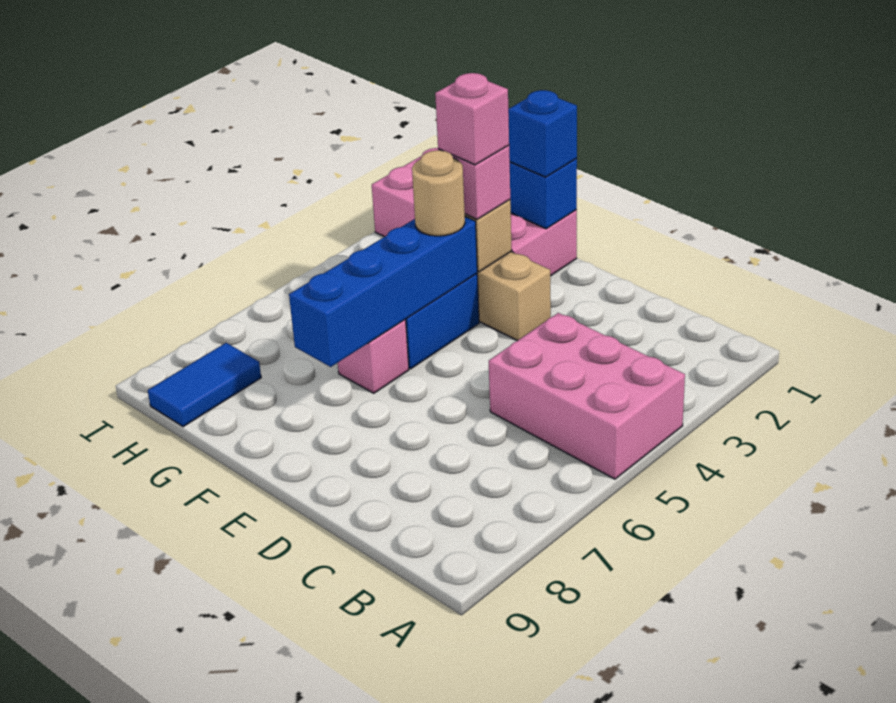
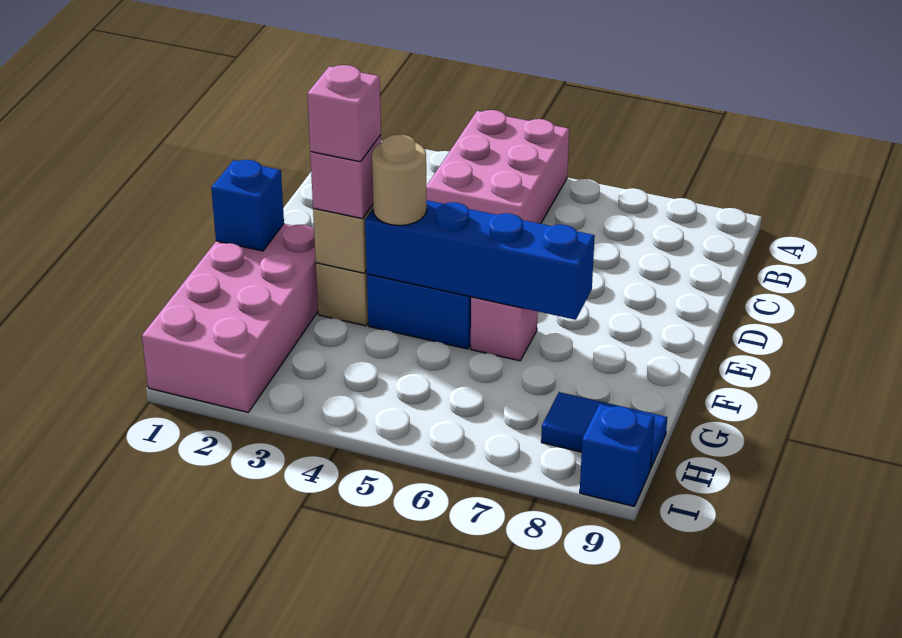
blue 1x1 brick [508,90,577,177] -> blue 1x1 brick moved to [580,404,654,506]

